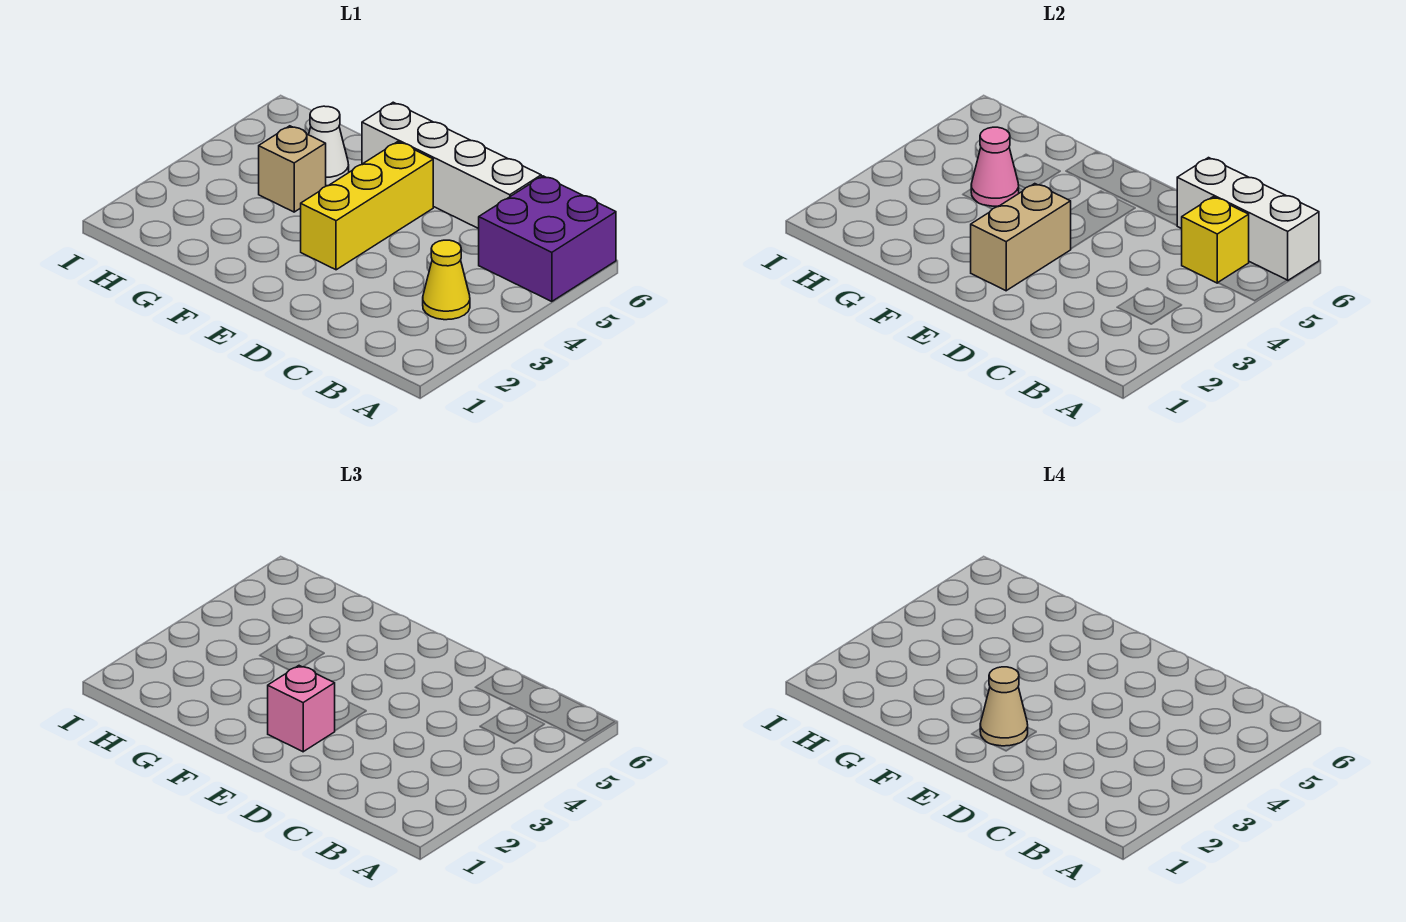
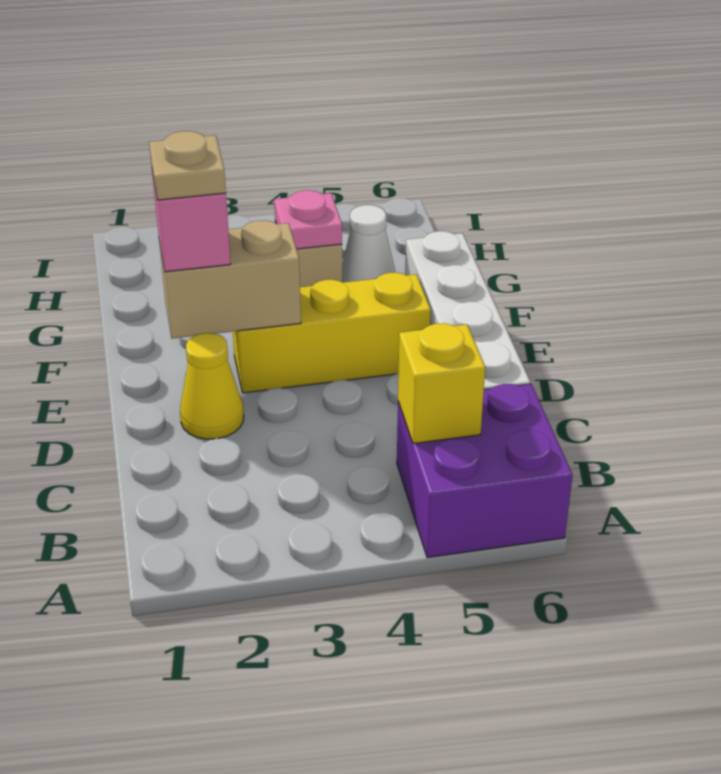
white 1x3 brick [1177,158,1319,280] -> none
yellow 1x1 cone [423,240,470,320] -> yellow 1x1 cone moved to [180,333,244,439]
tan 1x1 cone [980,667,1028,746] -> tan 1x1 plate [149,131,226,200]
pink 1x1 cone [971,127,1019,206] -> pink 1x1 plate [274,190,342,249]

